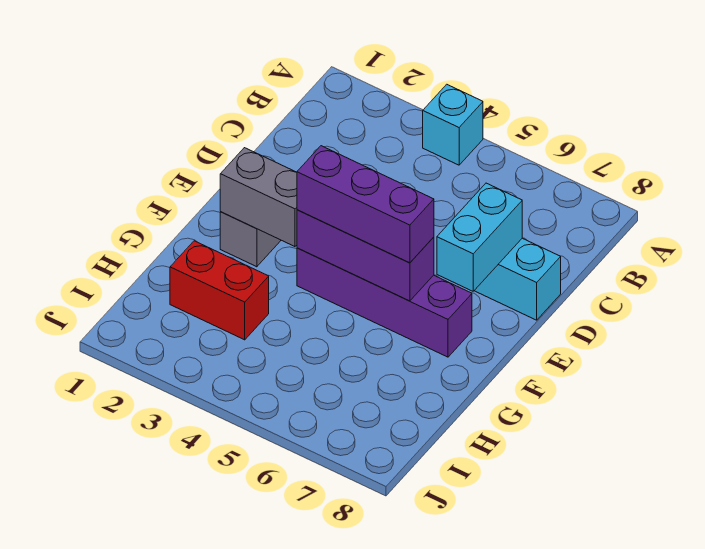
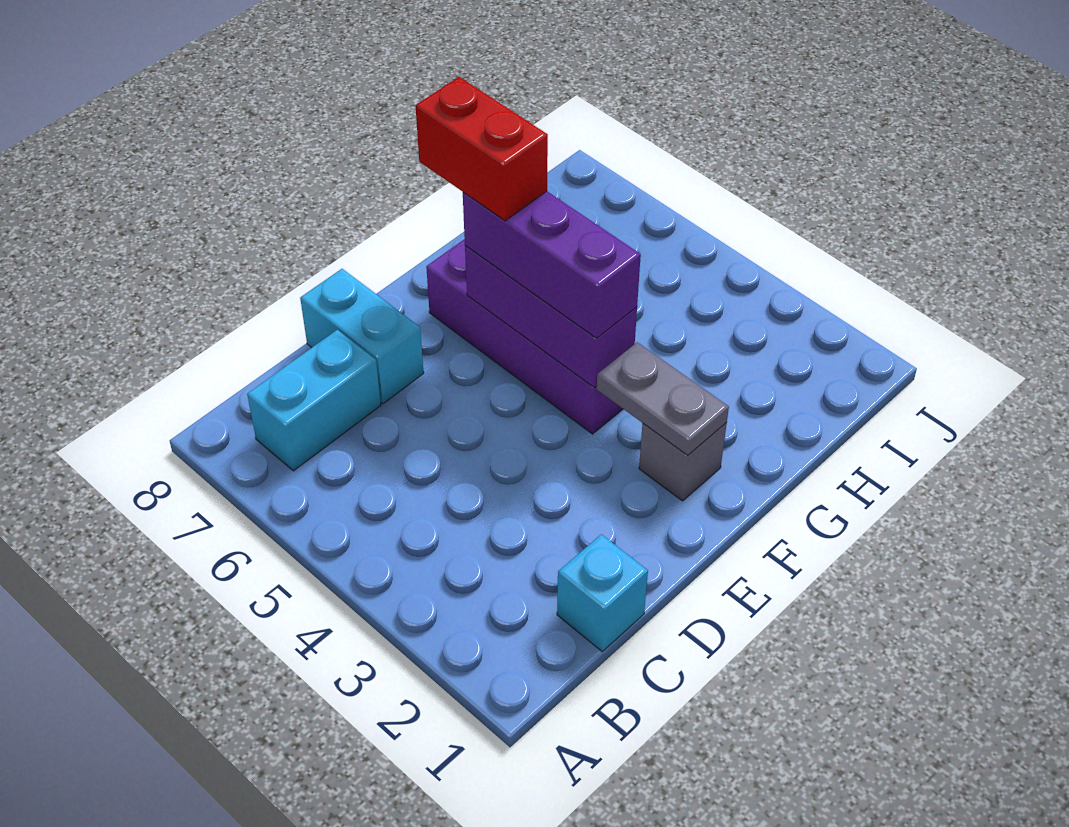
cyan 1x1 brick [423,84,483,165] -> cyan 1x1 brick moved to [557,534,648,651]
cyan 1x2 brick [437,183,522,291] -> cyan 1x2 brick moved to [247,330,381,471]
grey 1x2 brick [220,148,297,247] -> grey 1x2 plate [596,342,729,455]
red 1x2 brick [170,241,269,340] -> red 1x2 brick moved to [416,77,548,221]

